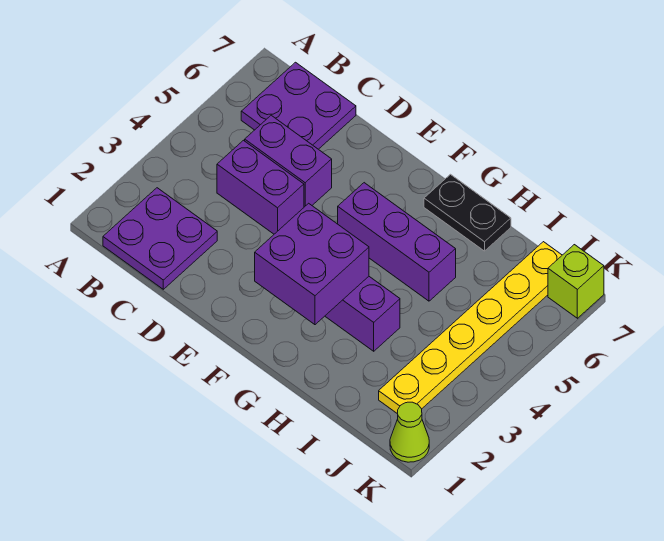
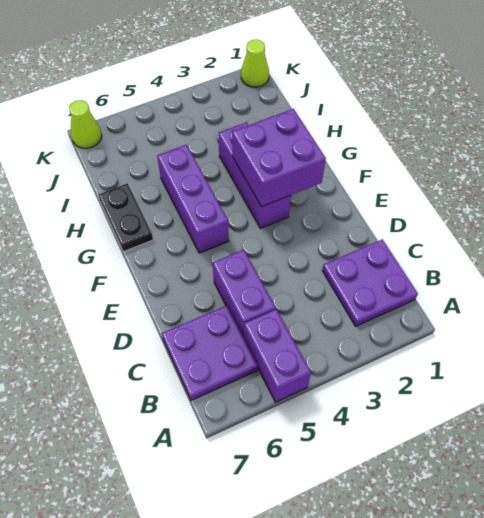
purple 1x2 brick [217,140,304,234] -> purple 1x2 brick moved to [244,309,311,402]
yellow 1x6 plate [379,242,562,414] -> none
lime 1x1 brick [548,245,604,318] -> lime 1x1 cone [69,100,102,148]

